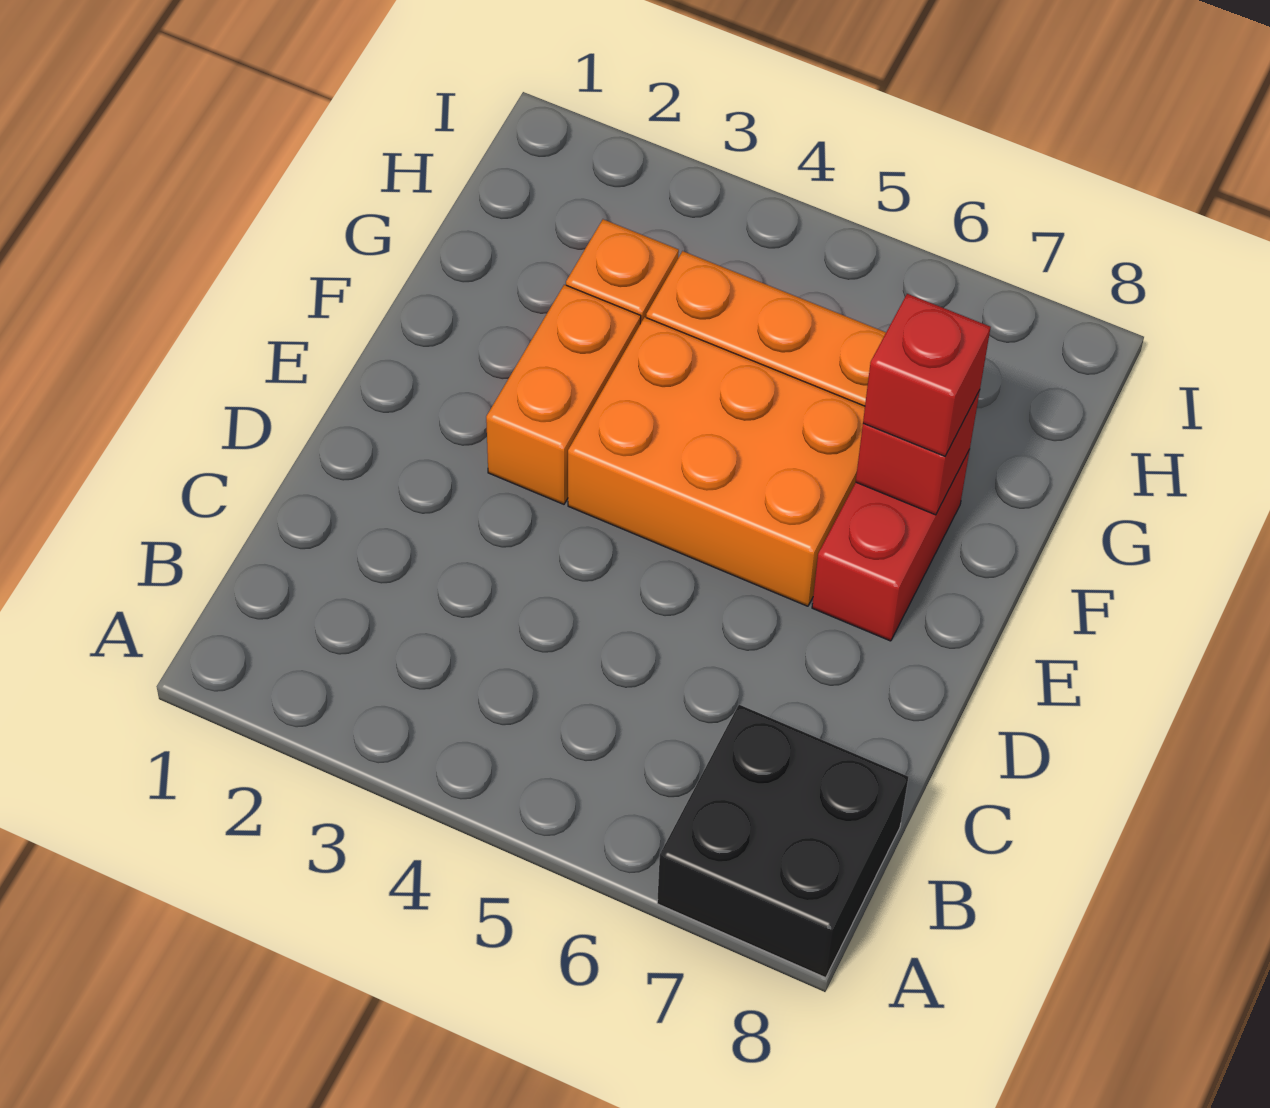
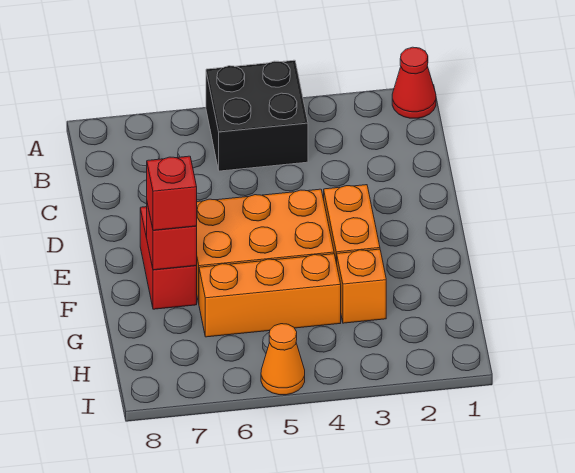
none -> red 1x1 cone [392,47,436,118]
black 2x2 brick [657,705,908,978] -> black 2x2 brick moved to [206,60,308,171]
none -> orange 1x1 cone [261,324,305,395]

